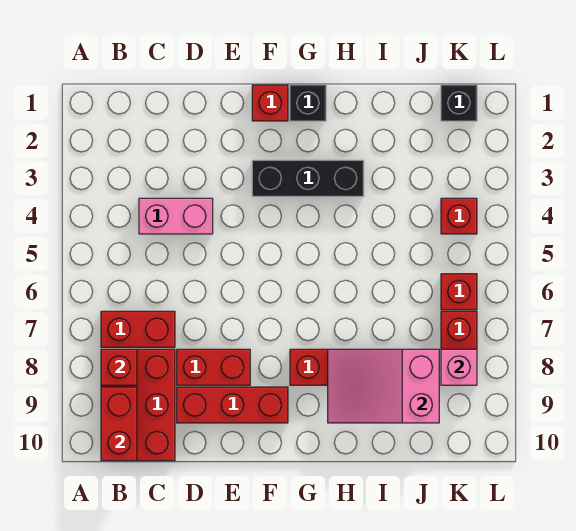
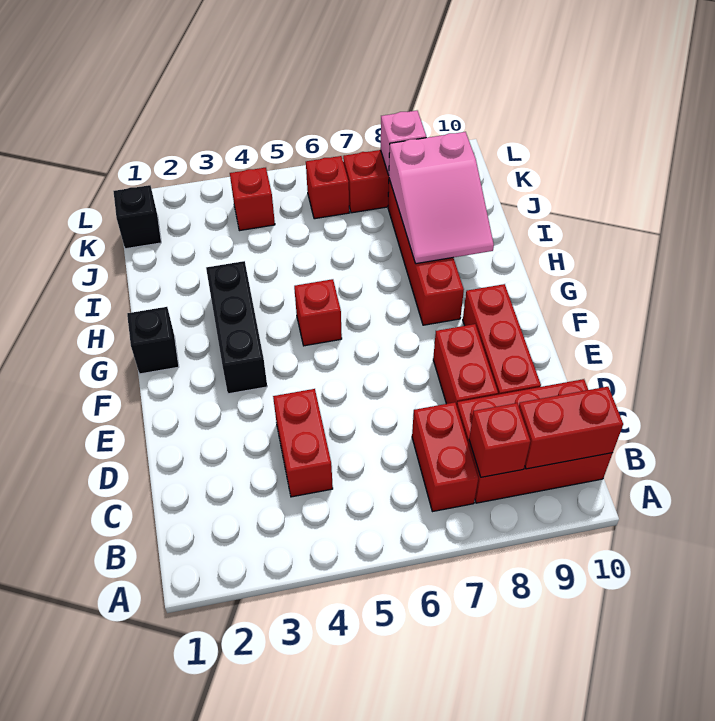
pink 1x2 brick [139,198,213,234] -> red 1x2 brick [273,389,333,497]
red 1x1 brick [252,85,288,121] -> red 1x1 brick moved to [294,279,342,346]

